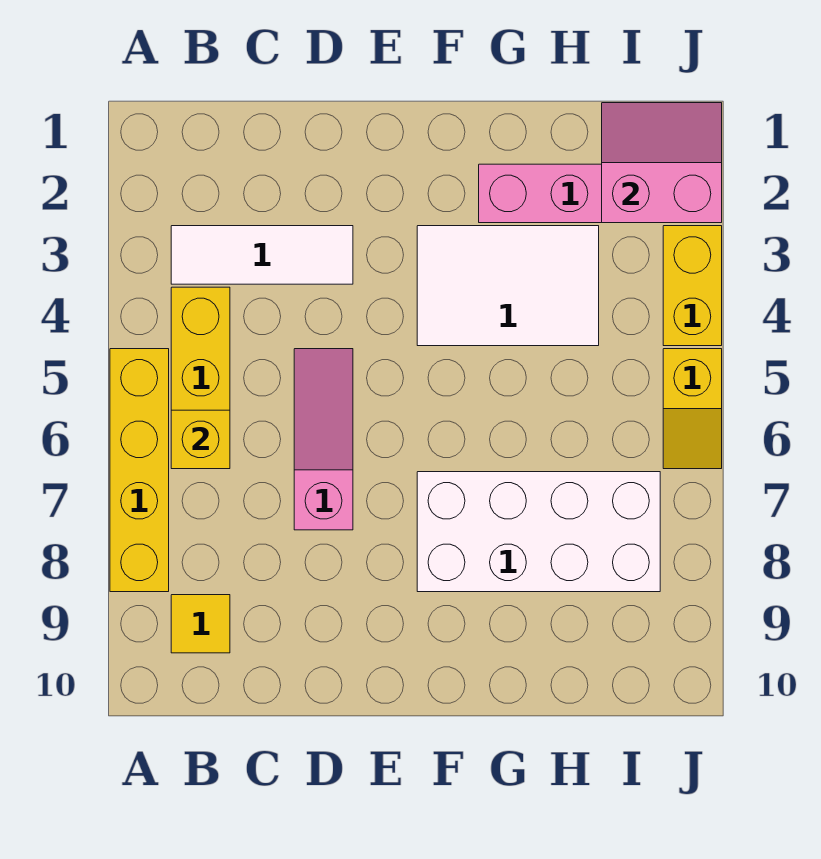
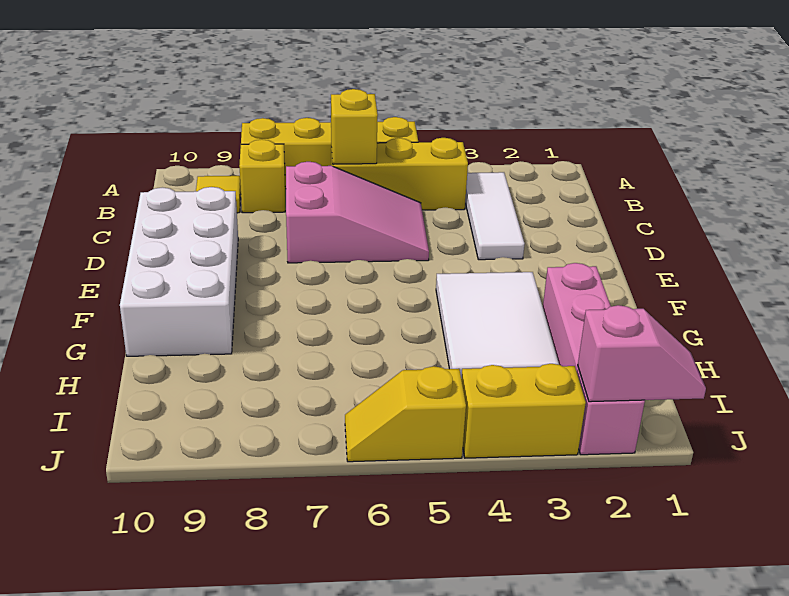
none -> yellow 1x1 brick [239,139,285,213]
pink 1x3 slope [294,349,353,530] -> pink 2x3 slope [286,162,429,263]
white 2x4 brick [417,472,660,592] -> white 2x4 brick moved to [120,187,238,356]
pink 2x2 slope [602,103,722,223] -> pink 1x2 slope [578,305,706,402]

